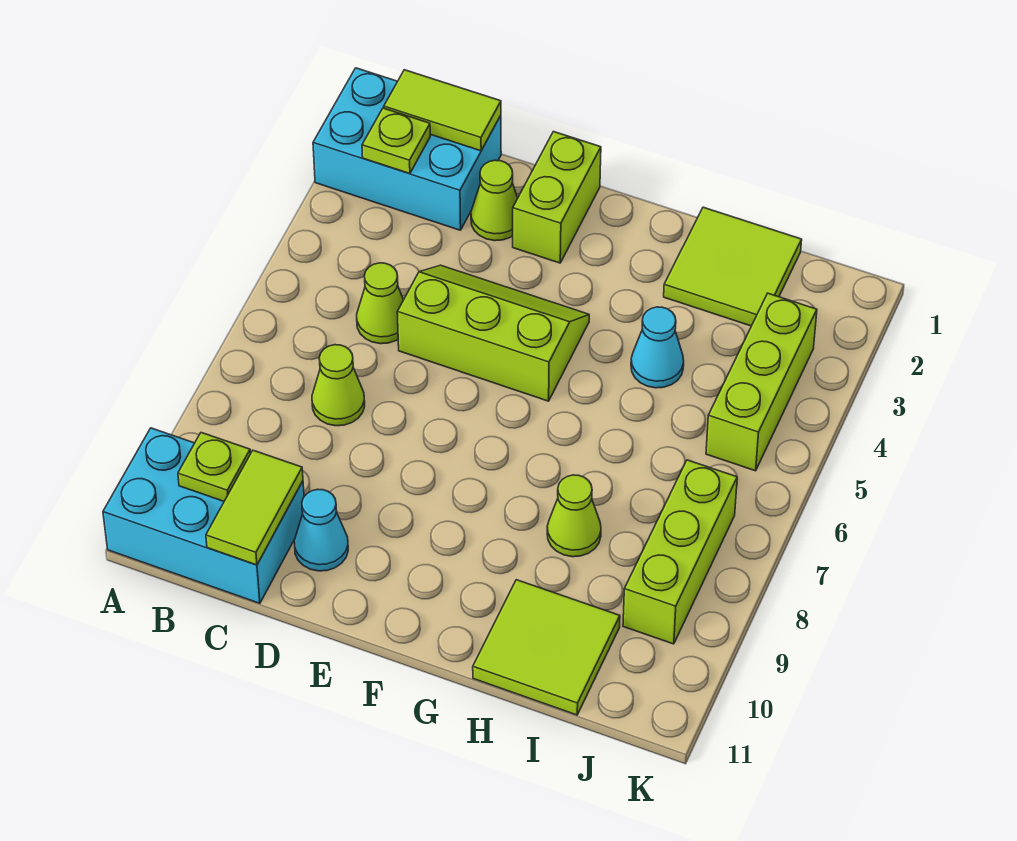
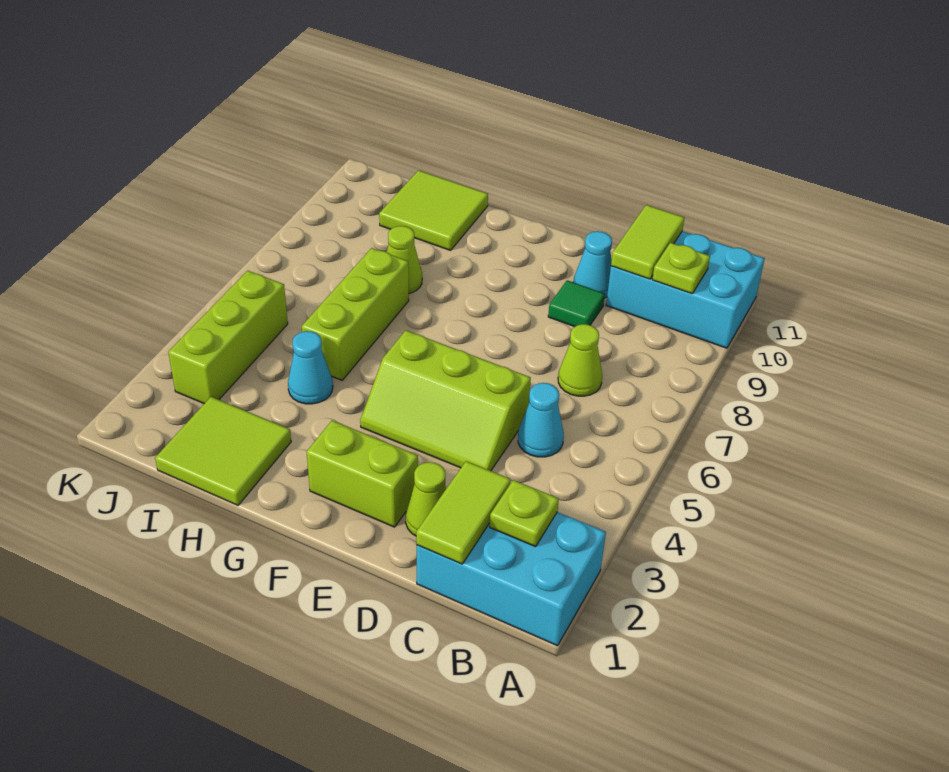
lime 1x2 tile [384,70,501,151] -> lime 1x2 tile turned to [416,461,511,564]
lime 1x1 cone [357,263,403,344] -> cyan 1x1 cone [518,383,564,457]
none -> green 1x1 tile [548,280,605,327]
lime 1x2 brick [513,132,601,263] -> lime 1x2 brick turned to [307,420,418,527]
lime 1x3 brick [623,460,737,644] -> lime 1x3 brick moved to [302,248,409,380]

